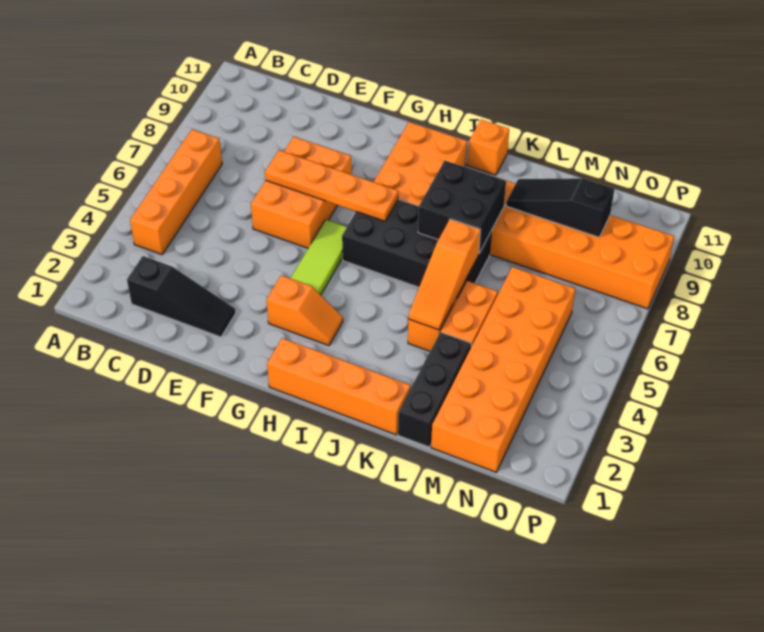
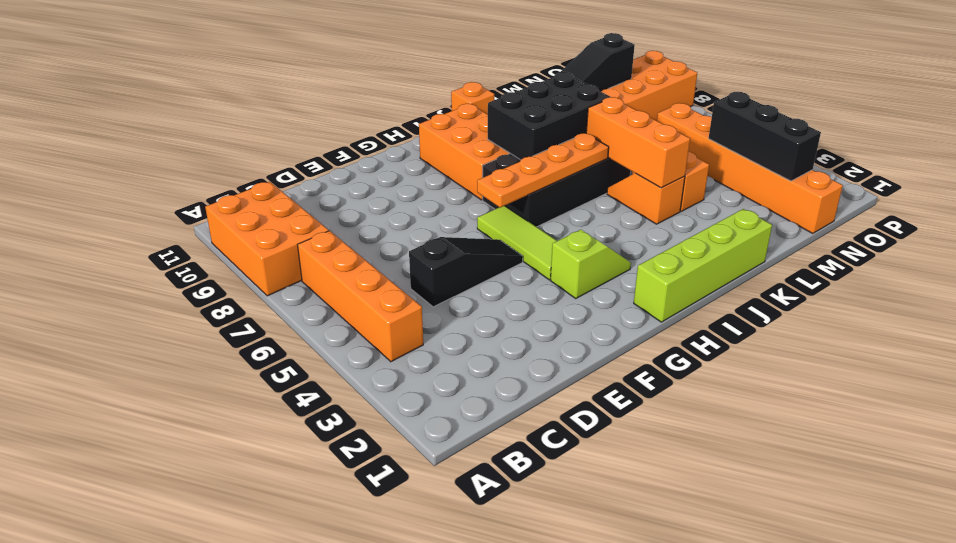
black 1x3 slope [127,256,236,337] -> black 1x3 slope moved to [409,237,523,307]
orange 2x3 brick [251,137,352,248] -> orange 2x3 brick moved to [205,182,329,296]
orange 1x4 plate [265,150,398,221] -> orange 1x4 plate moved to [477,133,609,208]
orange 1x2 slope [267,275,343,345] -> lime 1x2 slope [551,230,631,298]
orange 1x4 brick [267,338,411,435] -> lime 1x4 brick [634,209,772,322]
black 2x2 brick [418,161,506,253] -> black 2x3 brick [488,72,610,160]
orange 1x3 slope [409,219,480,330] -> orange 1x3 brick [586,97,690,188]
black 1x3 brick [398,332,471,447] -> black 1x3 brick moved to [709,92,821,181]
orange 2x6 brick [431,267,575,472] -> orange 1x6 brick [657,103,843,233]

